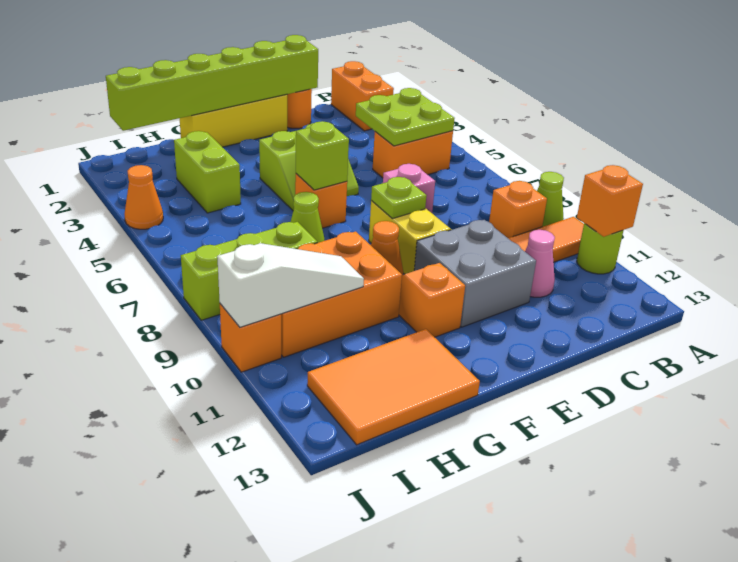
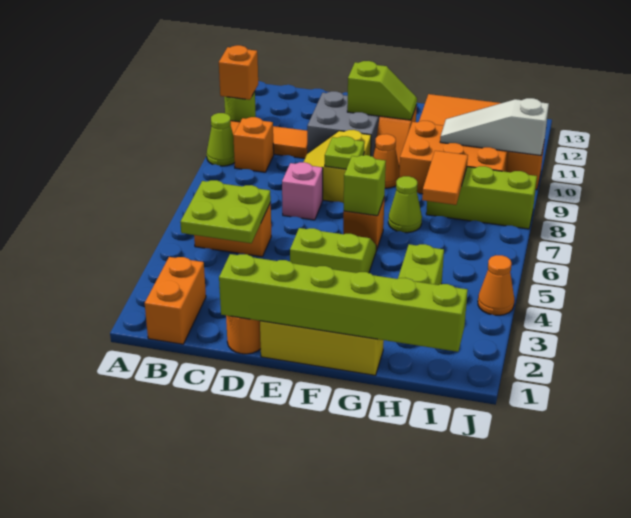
pink 1x1 cone [525,230,555,297] -> none
none -> lime 1x2 slope [347,61,417,120]
none -> orange 1x2 tile [422,151,468,205]

